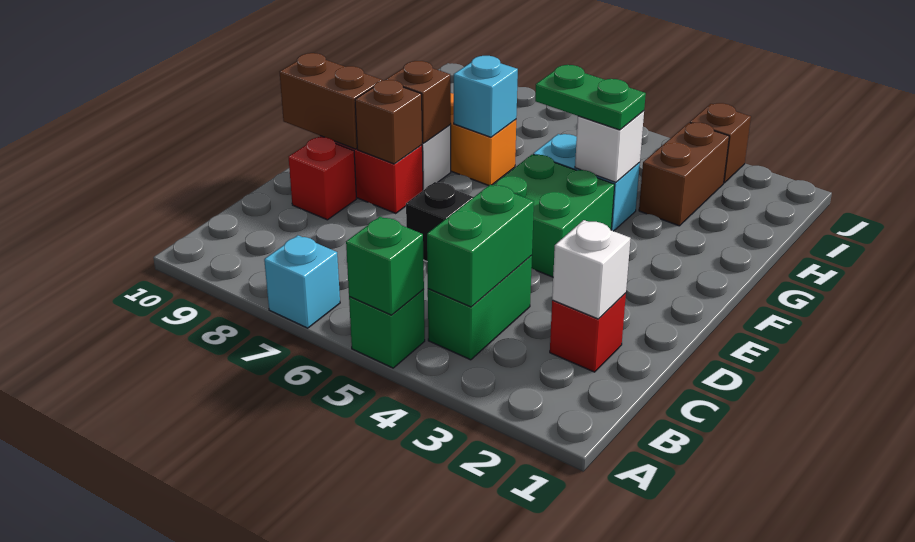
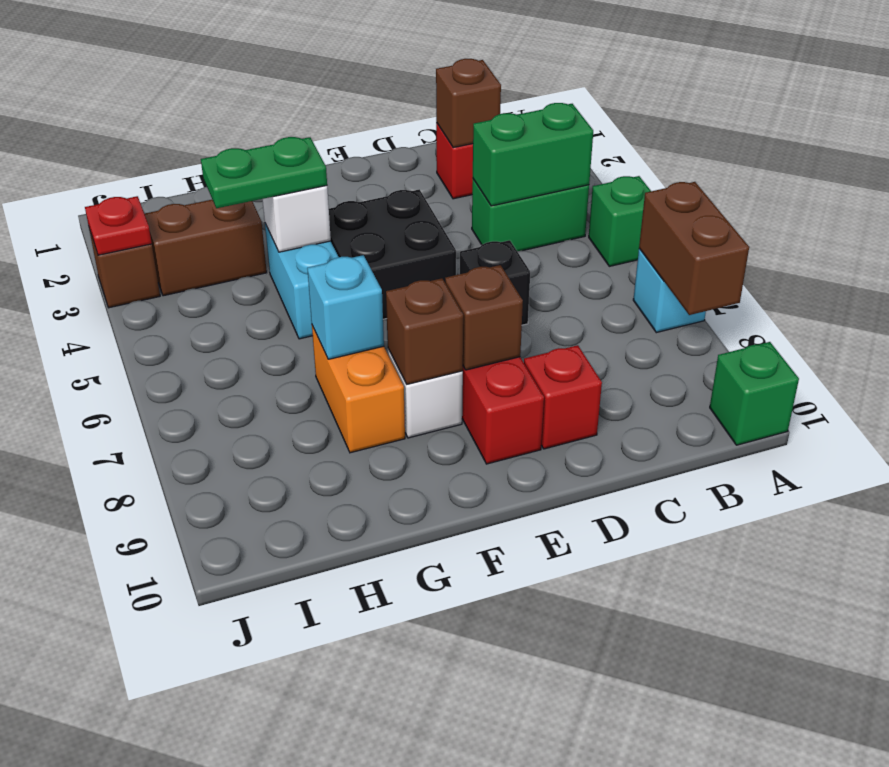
green 1x1 brick [346,217,424,315] -> green 1x1 brick moved to [710,342,799,445]
white 1x1 brick [552,220,631,319] -> brown 1x1 brick [436,59,501,148]
green 2x2 brick [493,154,615,277] -> black 2x2 brick [329,189,456,319]
brown 1x2 brick [280,53,382,149] -> brown 1x2 brick moved to [639,182,749,315]
green 1x2 plate [535,65,646,130] -> green 1x2 plate turned to [201,137,327,208]
none -> red 1x1 plate [85,196,152,255]

